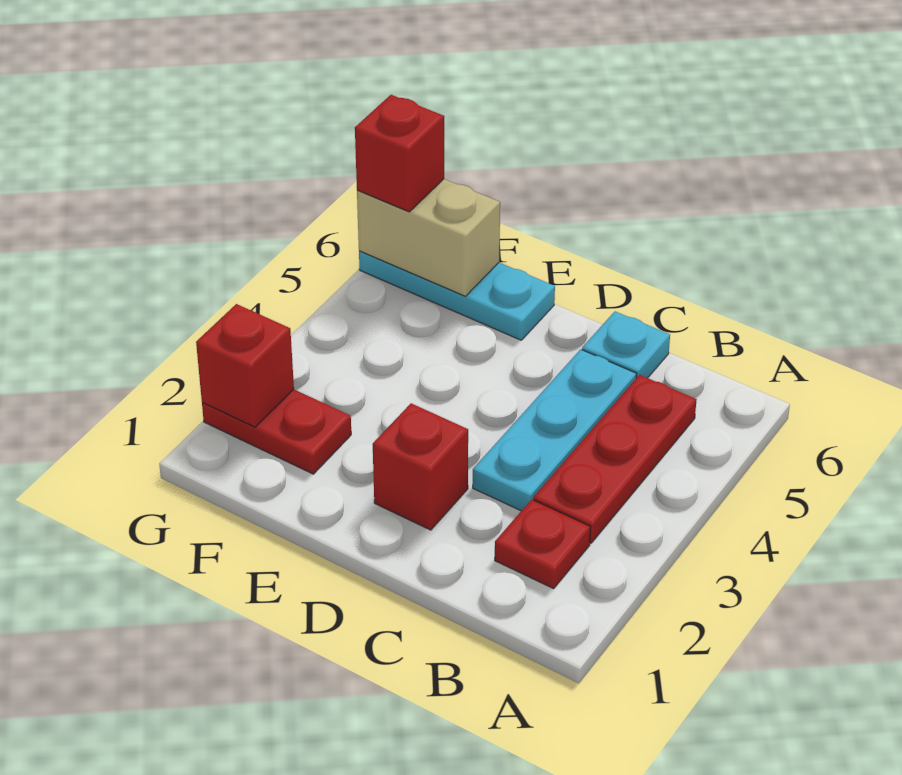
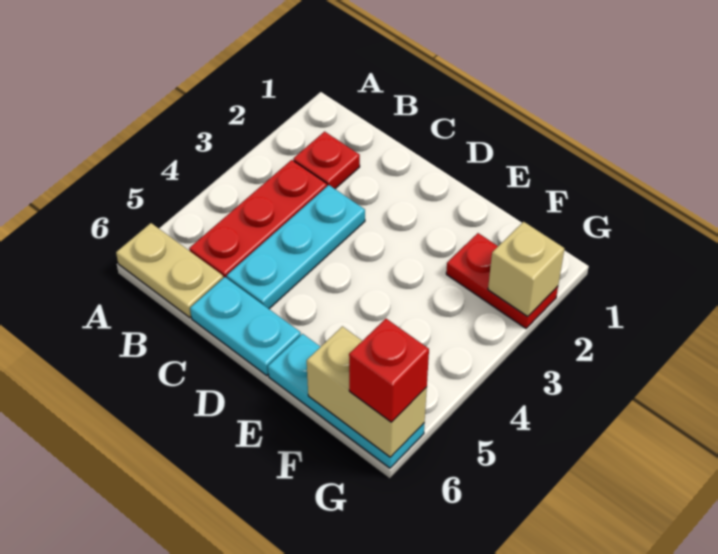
none -> tan 1x2 plate [116,223,223,318]
cyan 1x1 plate [582,311,670,378] -> cyan 1x2 plate [190,277,301,376]
red 1x1 brick [373,403,468,530] -> none
red 1x1 brick [196,304,294,427] -> tan 1x1 brick [488,222,564,317]

